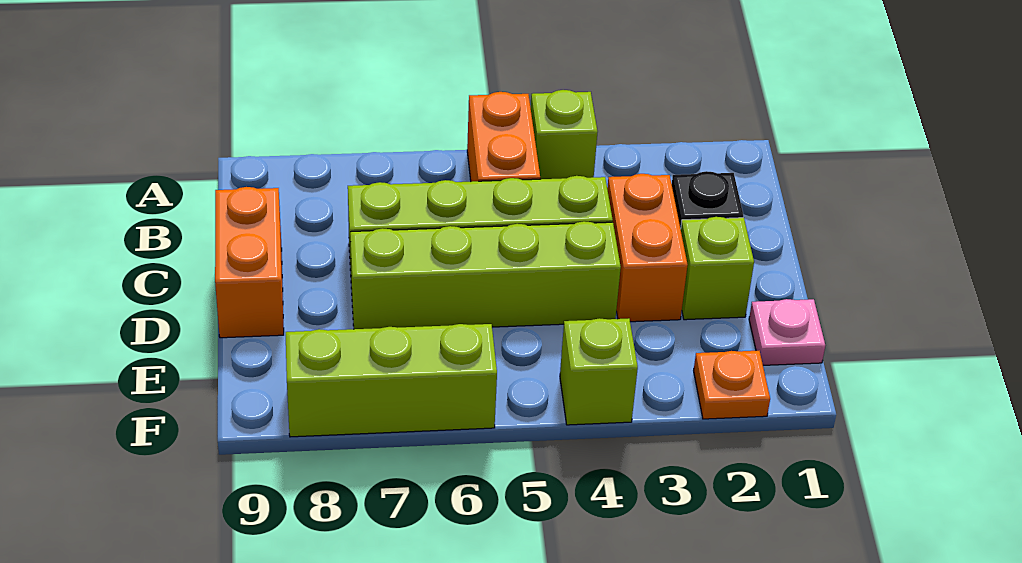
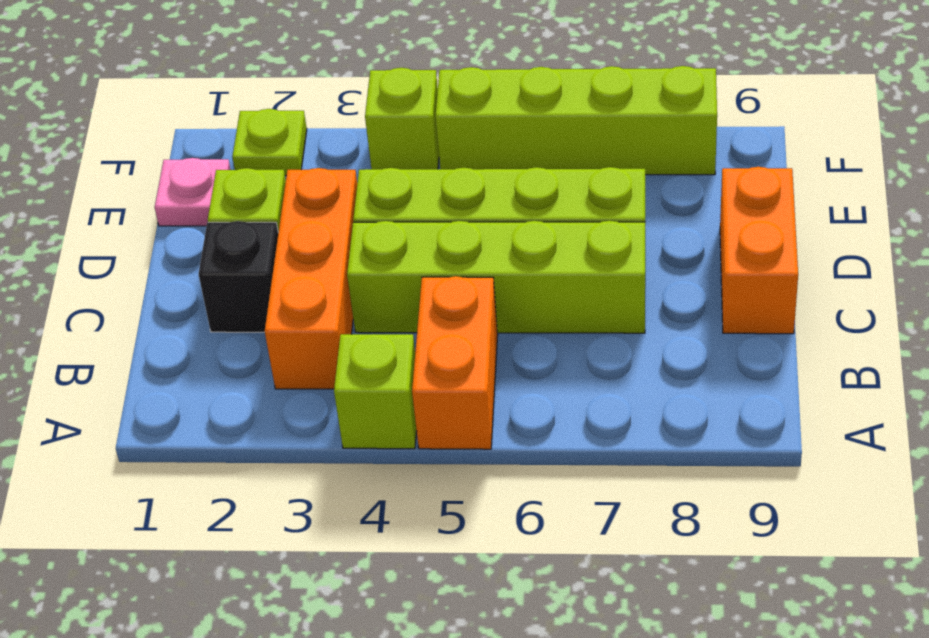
orange 1x2 brick [607,174,688,322] -> orange 1x3 brick [265,168,357,389]
orange 1x1 plate [694,351,770,419] -> lime 1x1 plate [232,109,307,176]
lime 1x3 brick [286,324,497,437] -> lime 1x4 brick [436,66,717,175]

